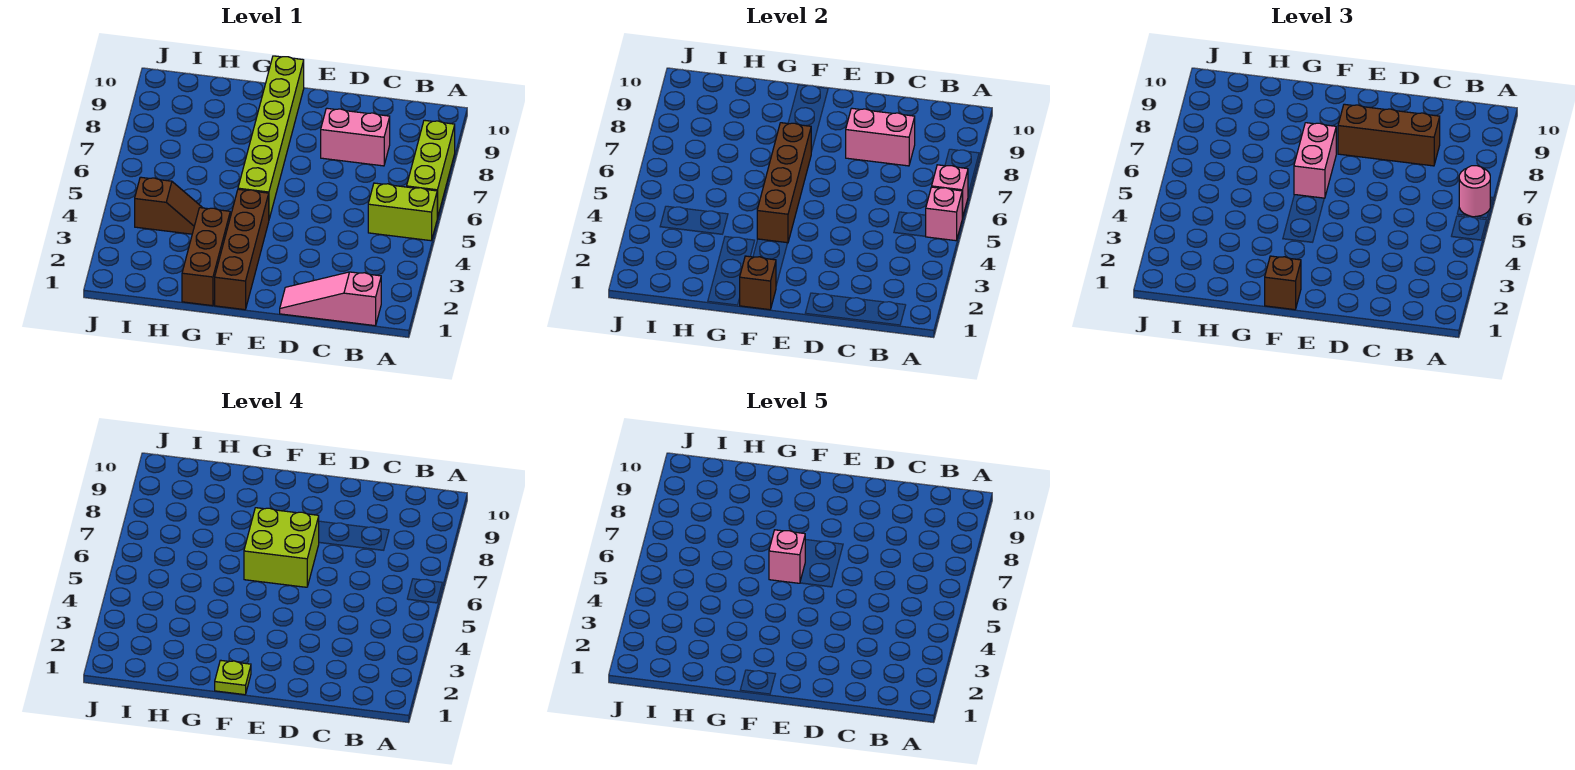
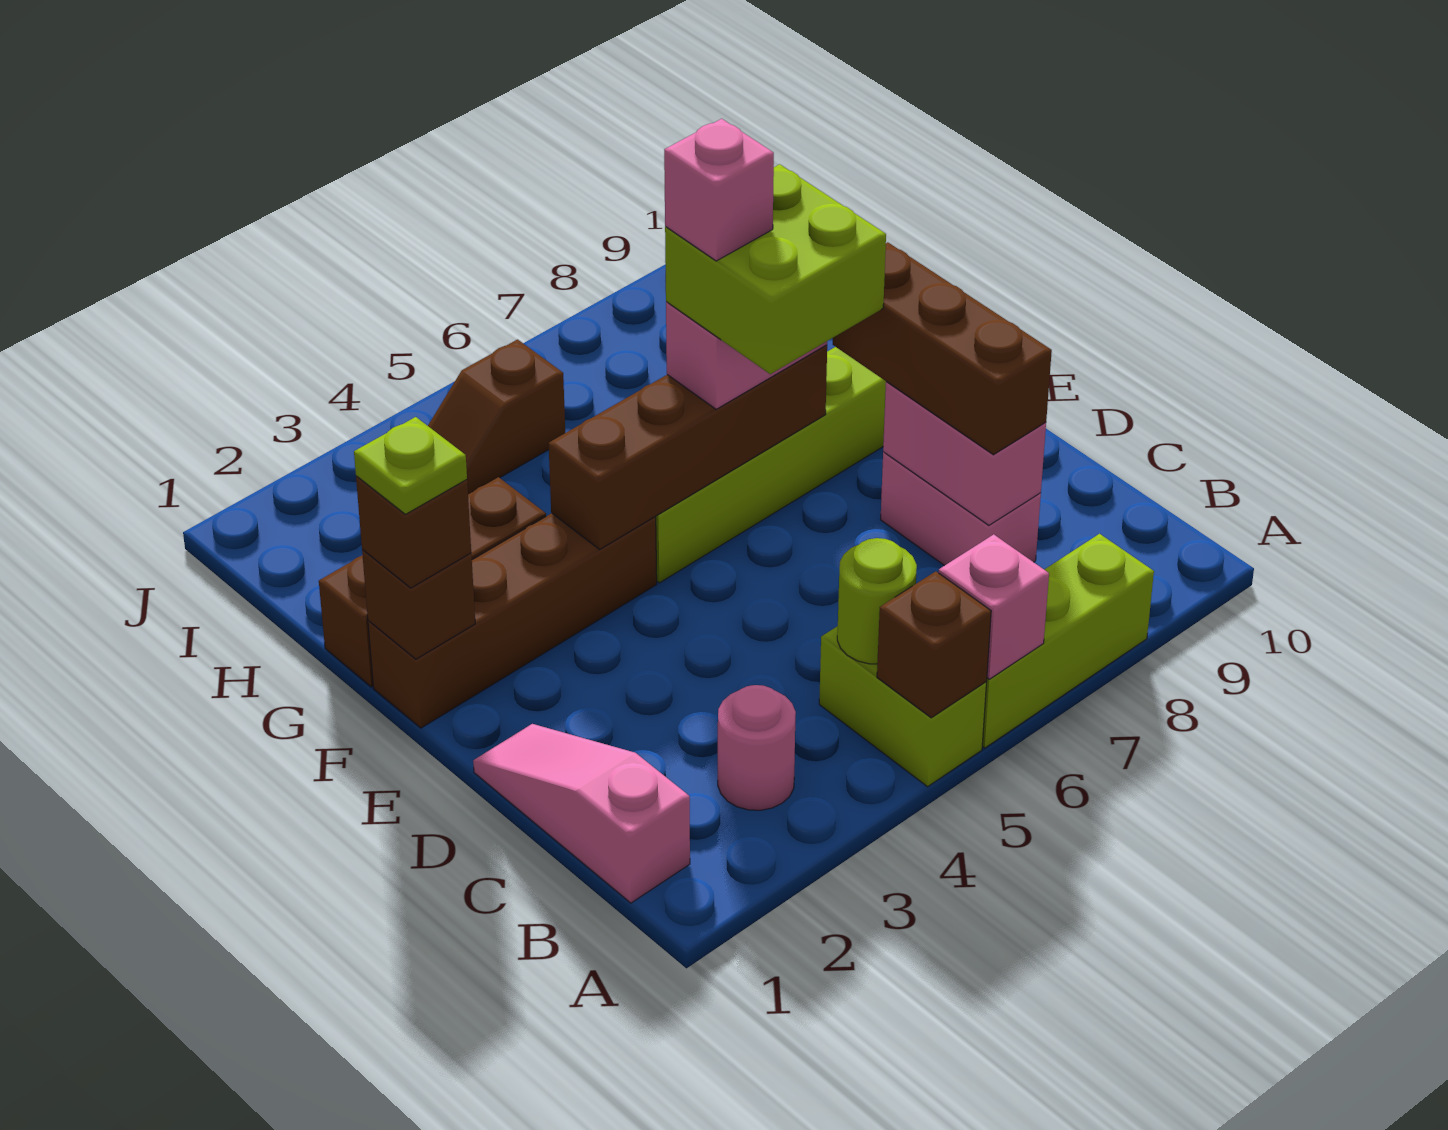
pink 1x1 brick [925,187,962,241] -> brown 1x1 brick [877,571,991,718]
pink 1x1 round brick [1459,166,1490,217] -> pink 1x1 round brick moved to [718,685,796,810]
none -> lime 1x1 round brick [837,538,917,664]
brown 1x2 slope [135,177,202,234] -> brown 1x2 slope turned to [428,340,565,494]

